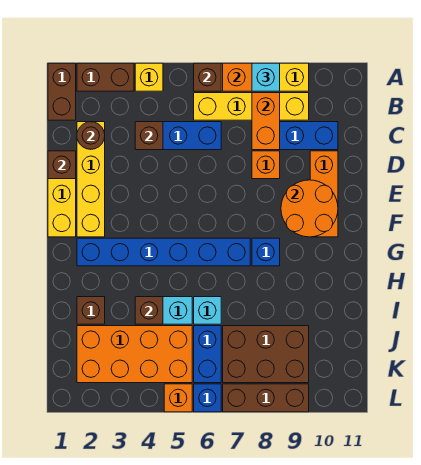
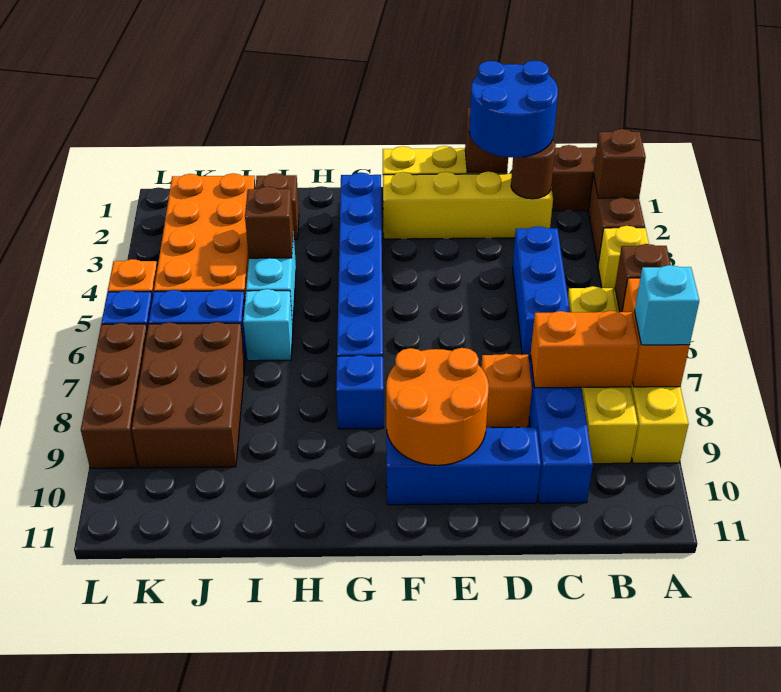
none -> blue 2x2 round brick [469,61,558,158]
brown 1x1 brick [135,122,163,150] -> brown 1x1 brick moved to [593,129,646,198]
orange 1x3 brick [310,151,338,237] -> blue 1x3 brick [386,427,541,505]

